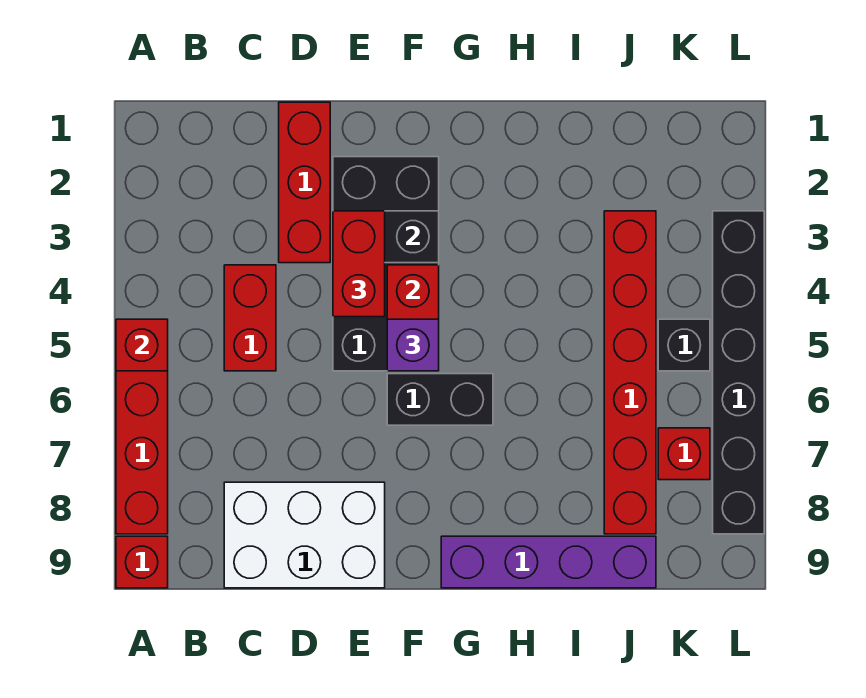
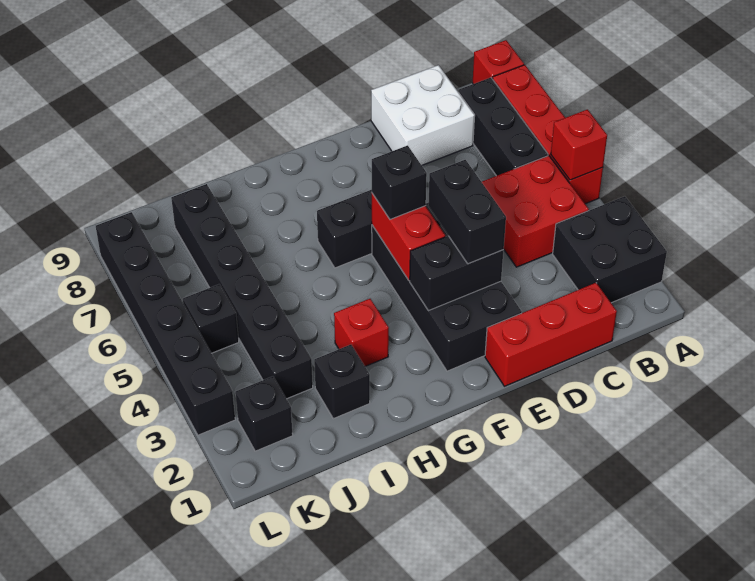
none -> black 2x2 brick [553,196,667,303]
none -> black 1x3 brick [458,78,548,176]
red 1x2 brick [224,265,276,371] -> red 2x2 brick [482,156,589,267]
white 2x3 brick [224,482,385,588] -> white 2x2 brick [371,65,475,165]
red 1x3 brick [279,102,330,263] -> red 1x3 brick turned to [485,283,617,386]
red 1x2 brick [333,211,385,317] -> black 1x2 brick [428,160,506,264]
purple 1x1 brick [387,319,439,371] -> black 1x1 brick [372,145,427,219]
purple 1x4 brick [441,536,656,588] -> none
none -> black 1x1 brick [314,345,370,419]
red 1x6 brick [604,211,656,534] -> black 1x6 brick [171,184,313,399]
none -> black 1x1 brick [235,376,293,451]
red 1x1 brick [658,428,710,480] -> red 1x1 brick moved to [334,299,389,366]

